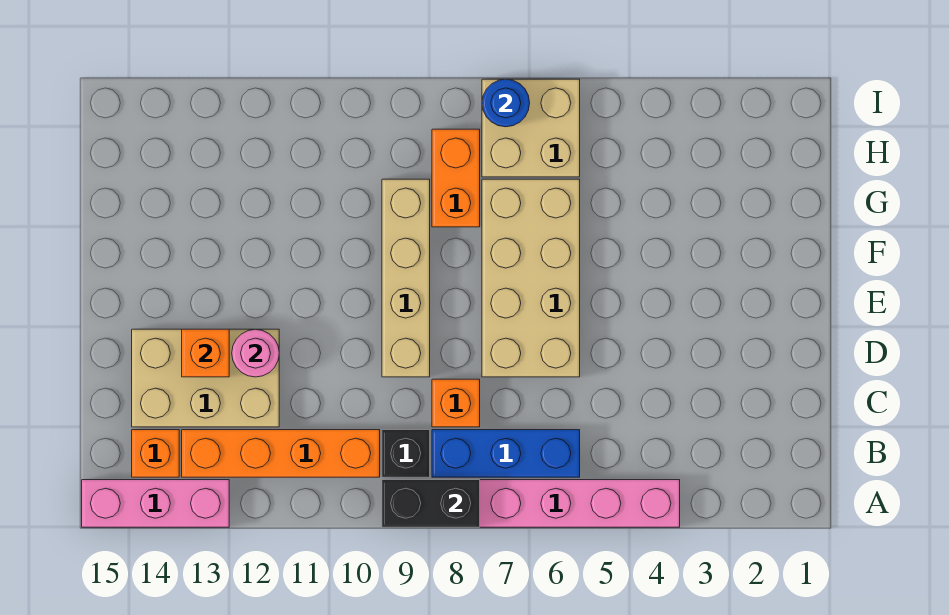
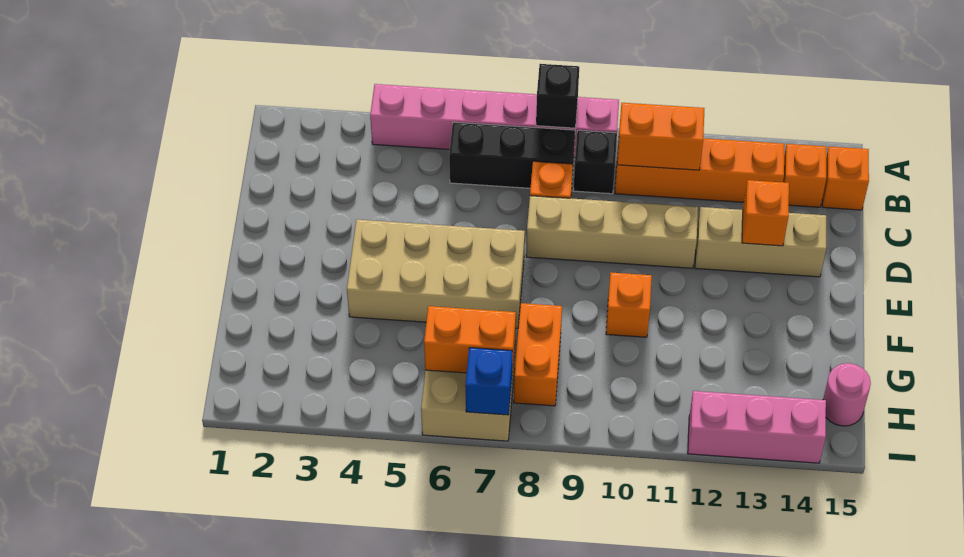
black 1x2 brick [382,480,480,527] -> black 1x1 brick [536,64,579,128]
pink 1x3 brick [82,480,229,527] -> pink 1x3 brick moved to [688,391,826,463]
blue 1x3 brick [432,430,580,477] -> black 1x3 brick [449,122,575,188]
none -> orange 1x2 brick [617,103,704,170]
none -> orange 1x1 brick [822,147,869,210]
tan 2x3 brick [132,329,279,427] -> tan 1x3 brick [695,207,826,277]
tan 2x4 brick [482,179,580,377] -> tan 2x4 brick turned to [347,219,525,328]
tan 1x4 brick [382,179,430,377] -> tan 1x4 brick turned to [526,196,698,268]
pink 1x1 round brick [232,329,279,377] -> pink 1x1 round brick moved to [823,363,871,426]
none -> orange 1x1 brick [606,273,652,337]
none -> orange 1x2 brick [424,306,516,373]
blue 1x1 round brick [482,79,530,127] -> blue 1x1 brick [466,348,512,415]

